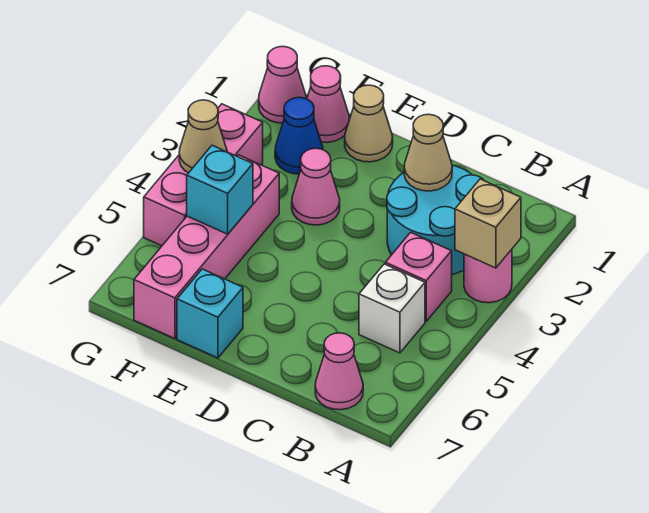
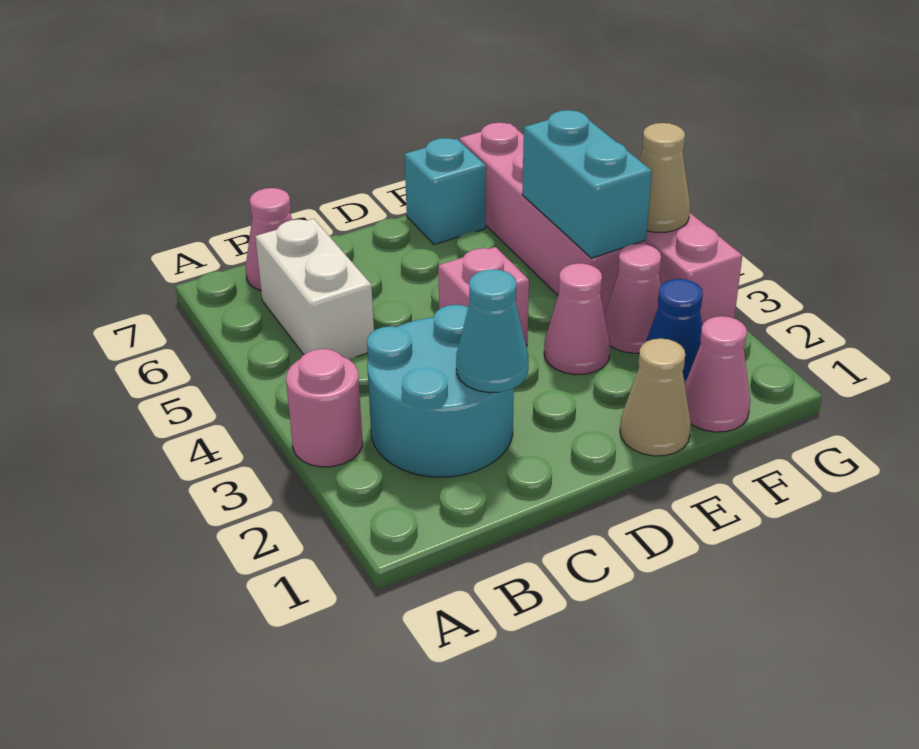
tan 1x1 brick [455,179,521,268] -> none
pink 1x1 brick [385,232,452,321] -> pink 1x1 brick moved to [438,247,529,346]
white 1x1 brick [359,264,425,353] -> white 1x2 brick [255,219,374,359]
tan 1x1 cone [404,114,452,191] -> cyan 1x1 cone [456,269,529,393]
cyan 1x1 brick [187,145,253,234] -> cyan 1x2 brick [522,110,652,258]
pink 1x1 cone [259,46,306,123] -> pink 1x1 cone moved to [604,244,661,353]

